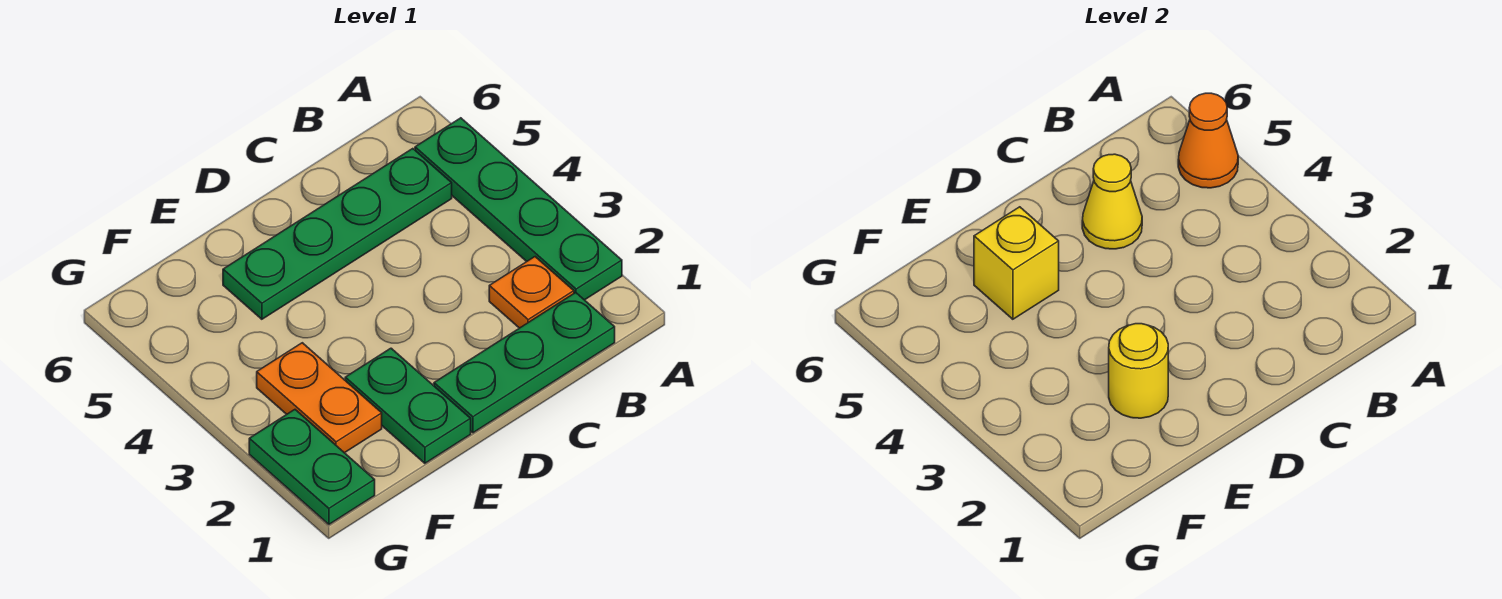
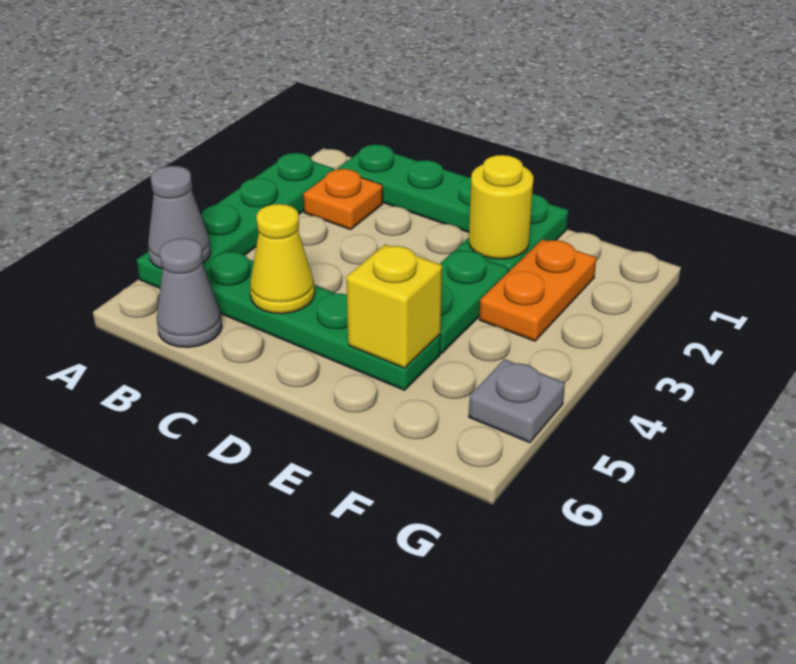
orange 1x1 cone [1178,93,1238,188] -> grey 1x1 cone [148,166,211,269]
none -> grey 1x1 cone [157,238,222,347]
green 1x2 plate [249,410,375,524] -> green 1x2 plate moved to [440,249,509,353]
none -> grey 1x1 plate [469,359,565,443]

